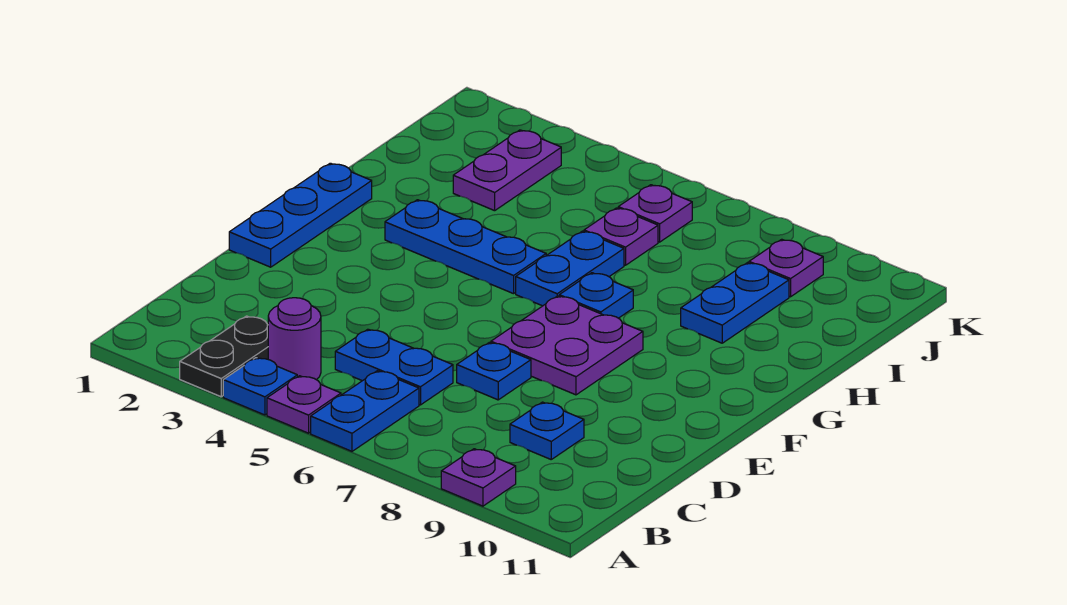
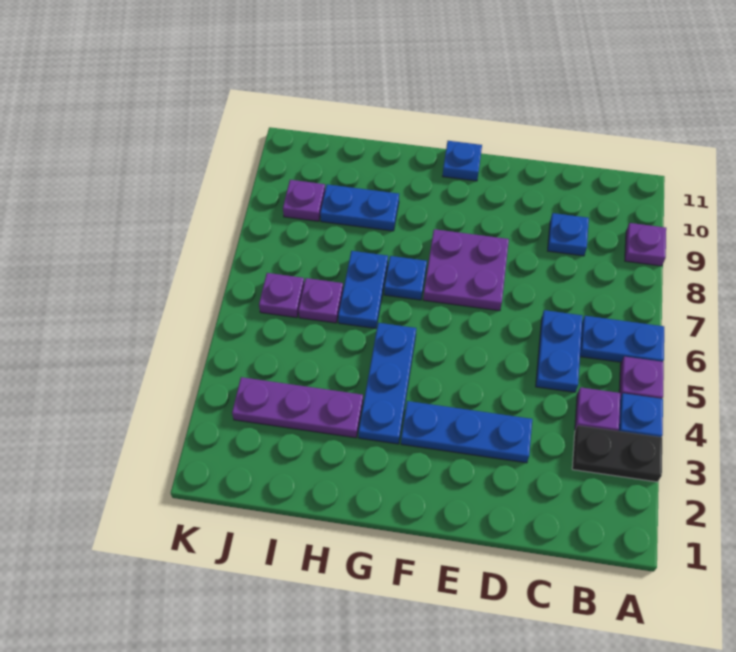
purple 1x1 round brick [268,298,321,380] -> purple 1x1 plate [575,387,620,431]
blue 1x1 plate [457,342,531,400] -> blue 1x1 plate moved to [443,141,482,181]
blue 1x3 plate [229,163,372,267] -> blue 1x3 plate moved to [401,401,532,463]
blue 1x2 plate [516,231,624,306] -> blue 1x2 plate turned to [338,251,388,328]
purple 1x2 plate [453,130,561,211] -> purple 1x3 plate [232,377,363,438]

